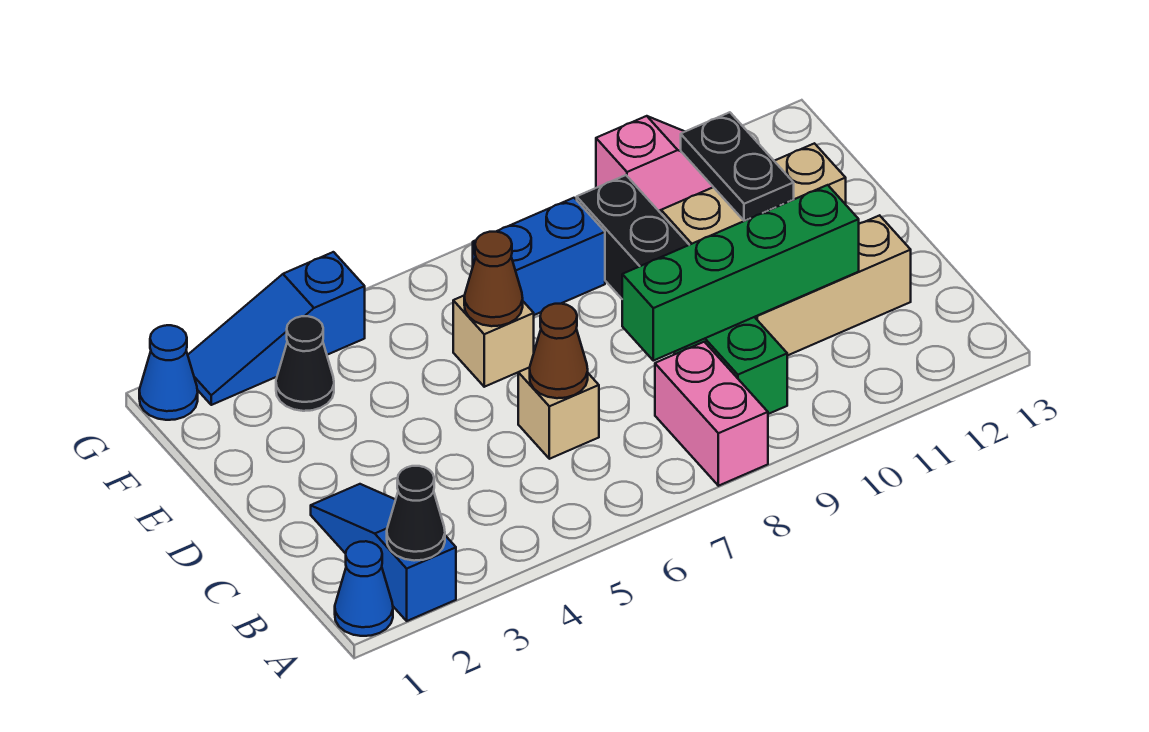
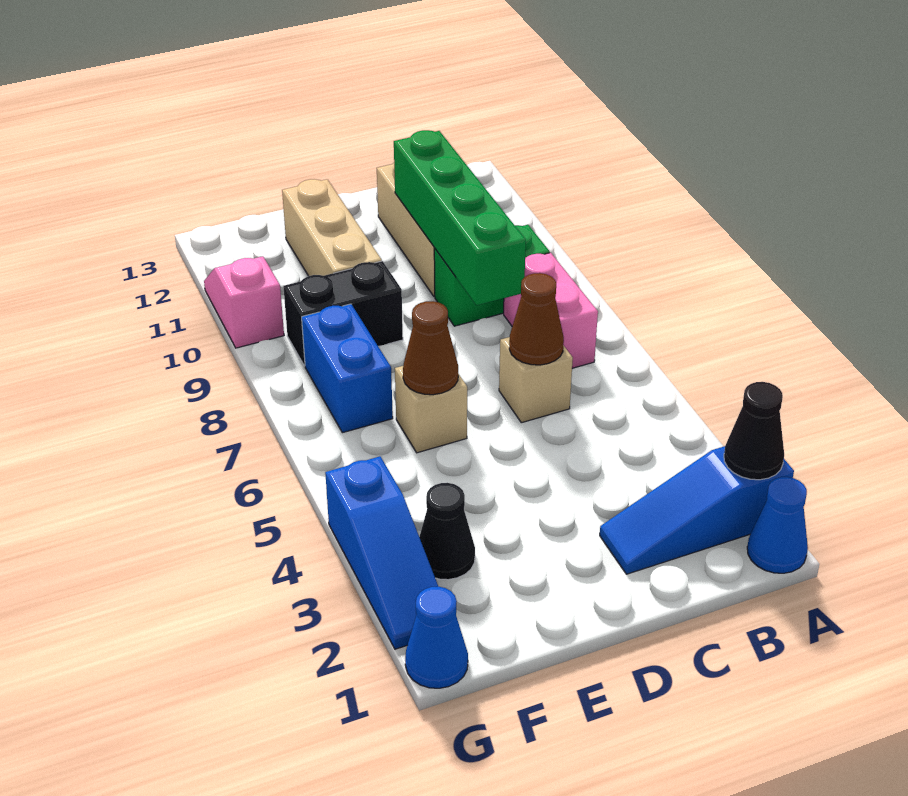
pink 1x2 brick [655,342,768,486] -> pink 1x2 brick turned to [504,253,598,368]
black 1x2 plate [681,112,794,221] -> none

